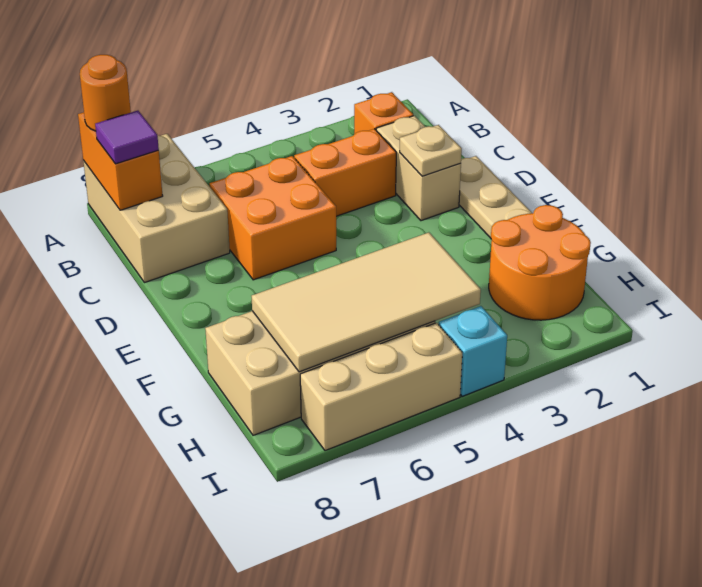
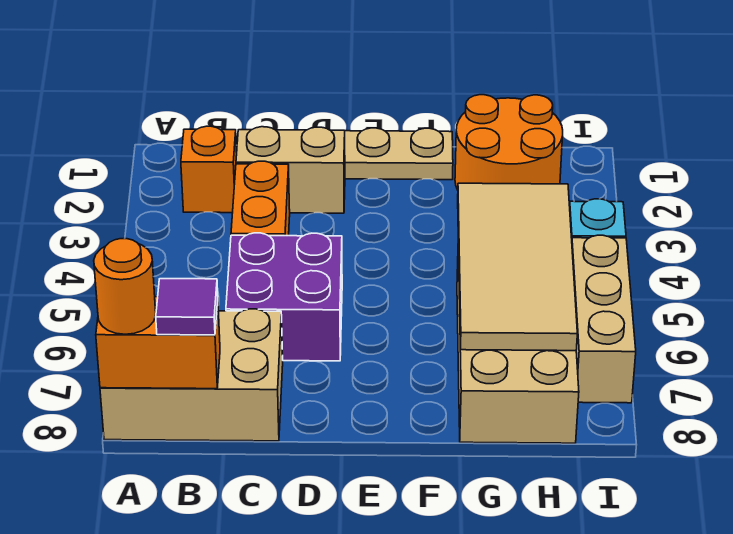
orange 2x2 brick [209,156,336,280] -> purple 2x2 brick [226,233,342,361]
tan 1x1 plate [400,125,462,176] -> none

